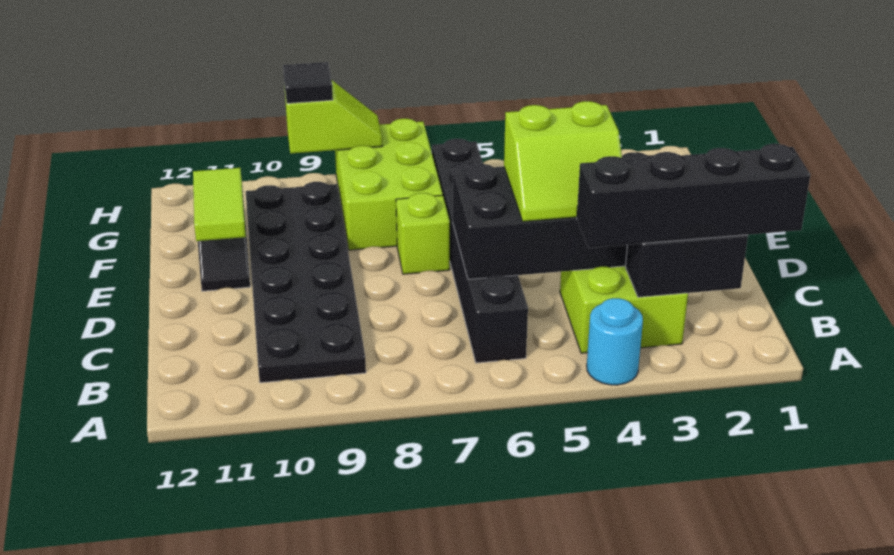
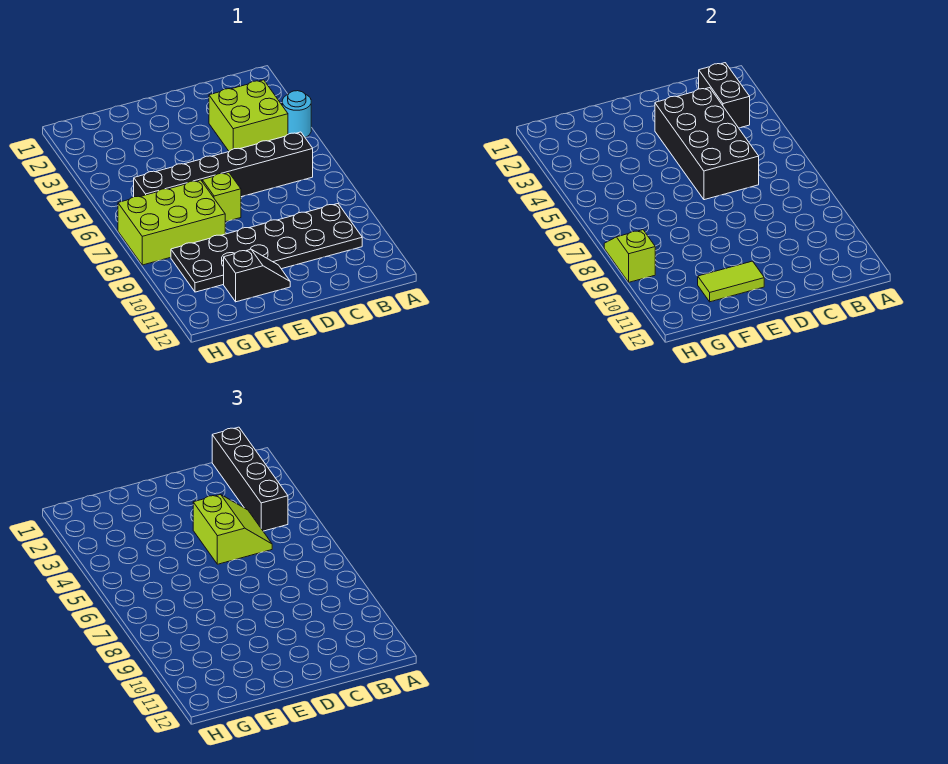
black 1x1 tile [283,62,333,103] -> none

